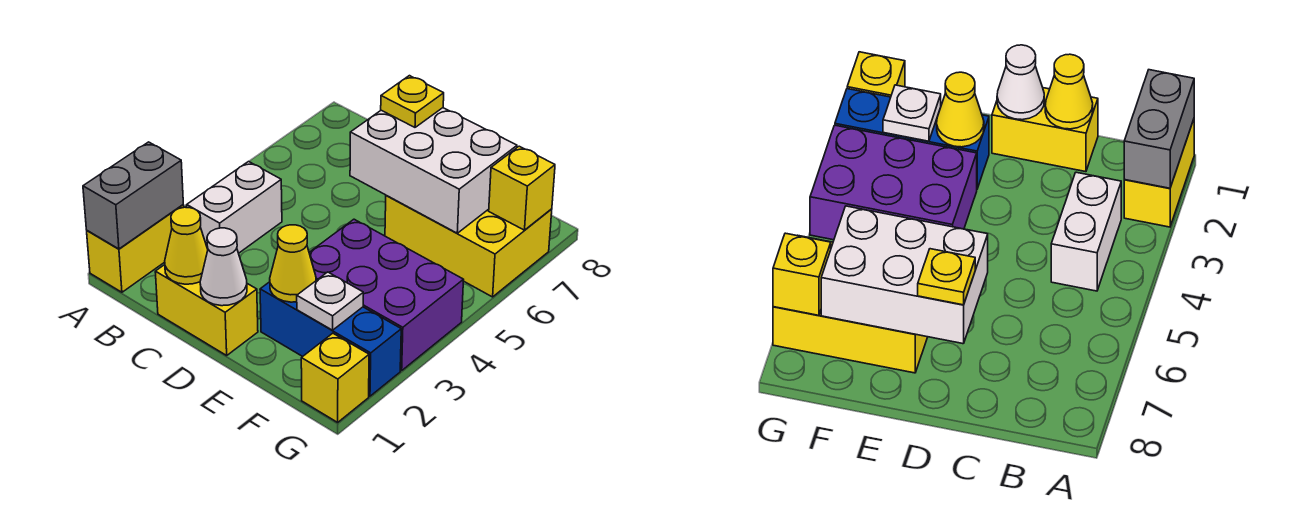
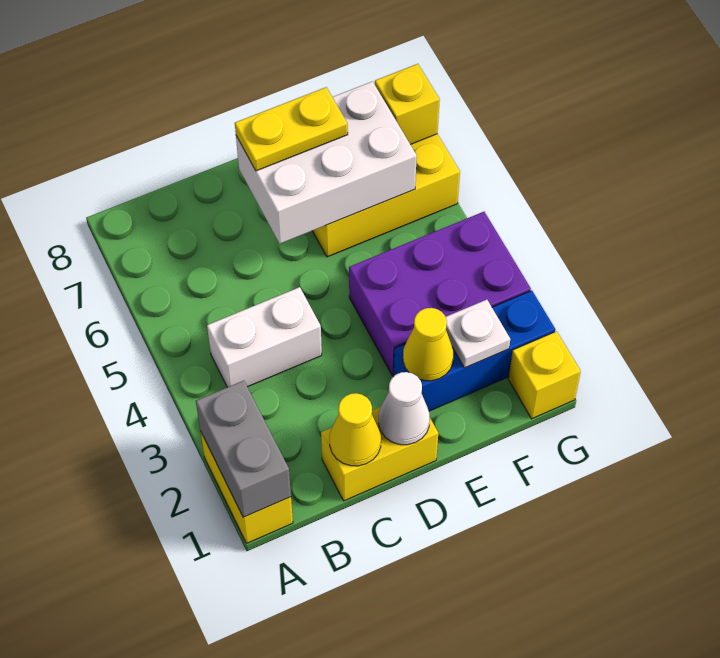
white 1x2 brick [187,161,282,253] -> white 1x2 brick turned to [207,287,322,387]
yellow 1x1 plate [381,76,444,127] -> yellow 1x2 plate [235,87,348,171]

